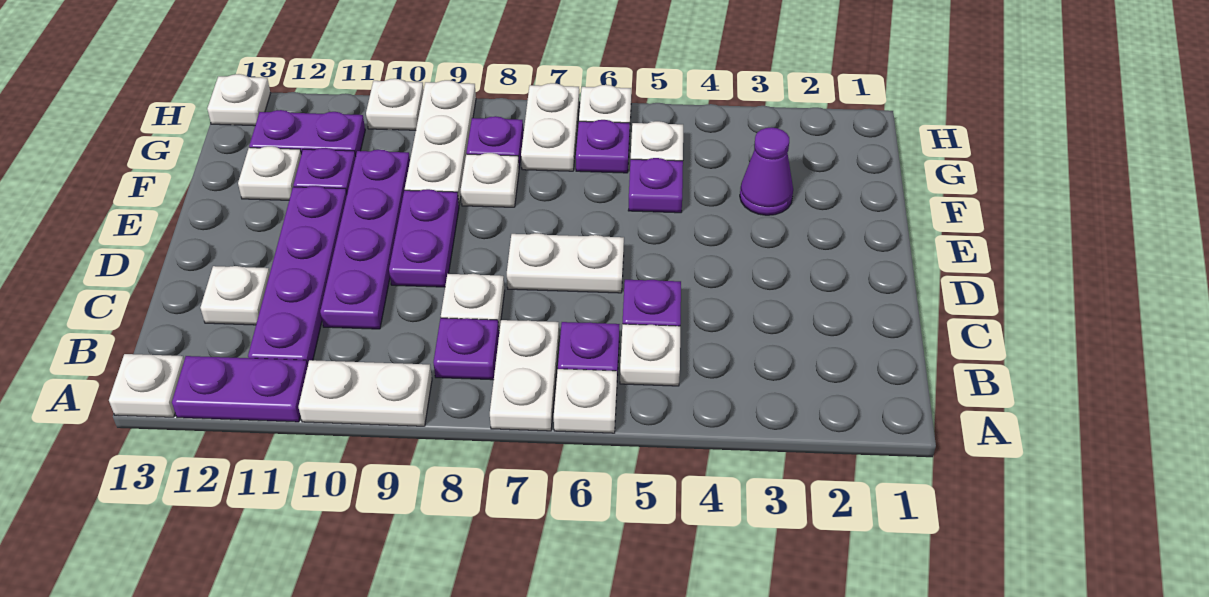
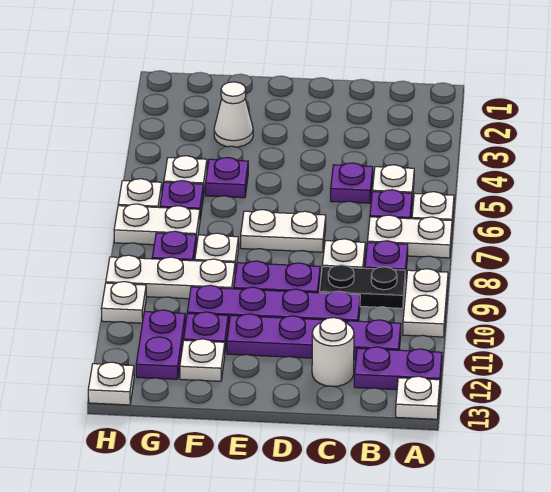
purple 1x2 plate [172,356,308,422] -> purple 1x2 plate turned to [354,347,442,390]
none -> black 1x2 plate [320,265,405,308]
white 1x1 plate [200,266,270,325] -> white 1x1 round brick [312,318,354,386]
white 1x2 plate [507,233,624,293] -> white 1x2 plate turned to [241,210,326,252]
purple 1x1 cone [740,127,793,215] -> white 1x1 cone [214,82,253,147]

